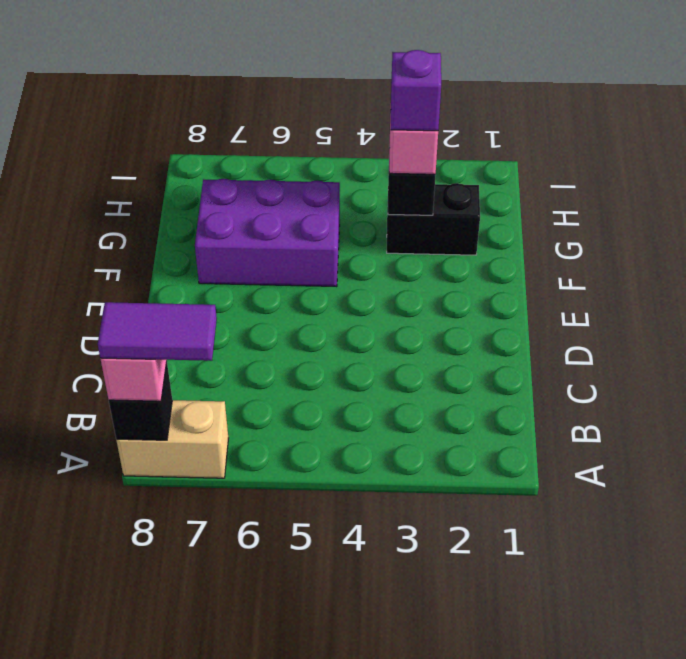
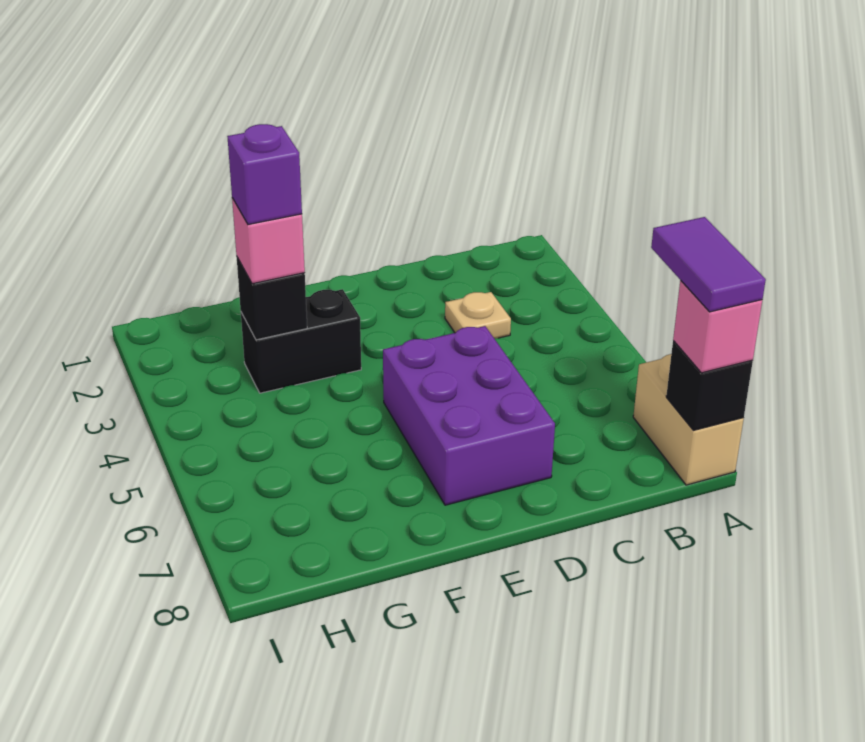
none -> tan 1x1 plate [445,292,511,338]
purple 2x3 brick [195,179,340,287] -> purple 2x3 brick moved to [383,326,555,505]
black 1x2 brick [387,183,480,255] -> black 1x2 brick turned to [241,289,361,393]

